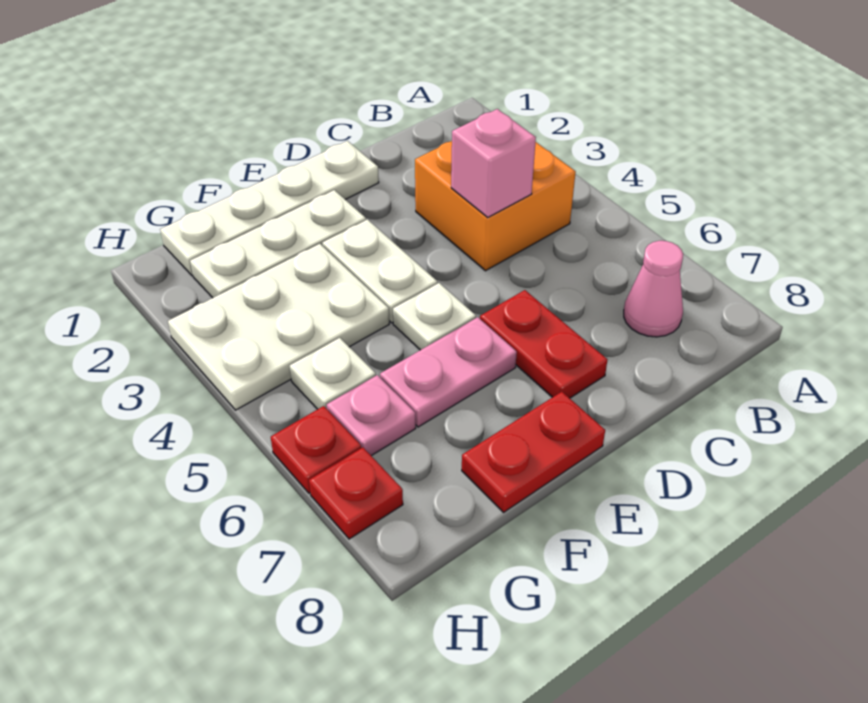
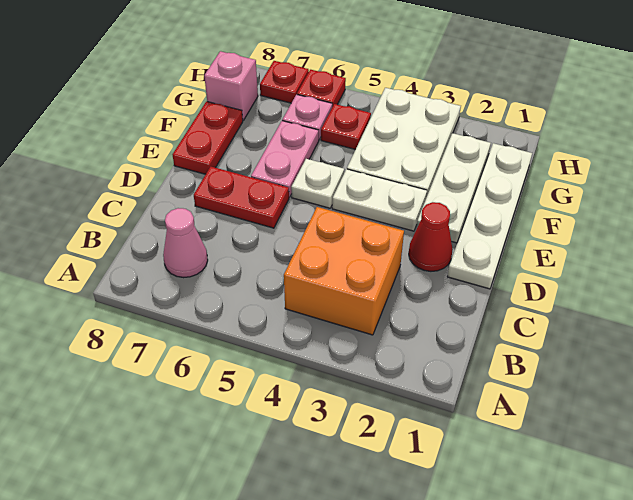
pink 1x1 brick [451,109,536,217] -> pink 1x1 brick moved to [204,51,258,120]
none -> red 1x1 cone [409,202,453,271]
white 1x1 plate [290,338,376,409] -> red 1x1 plate [321,104,371,149]

